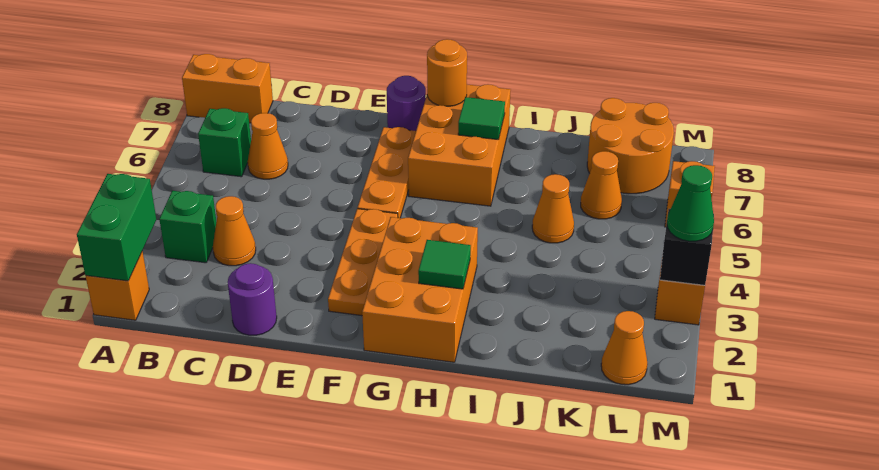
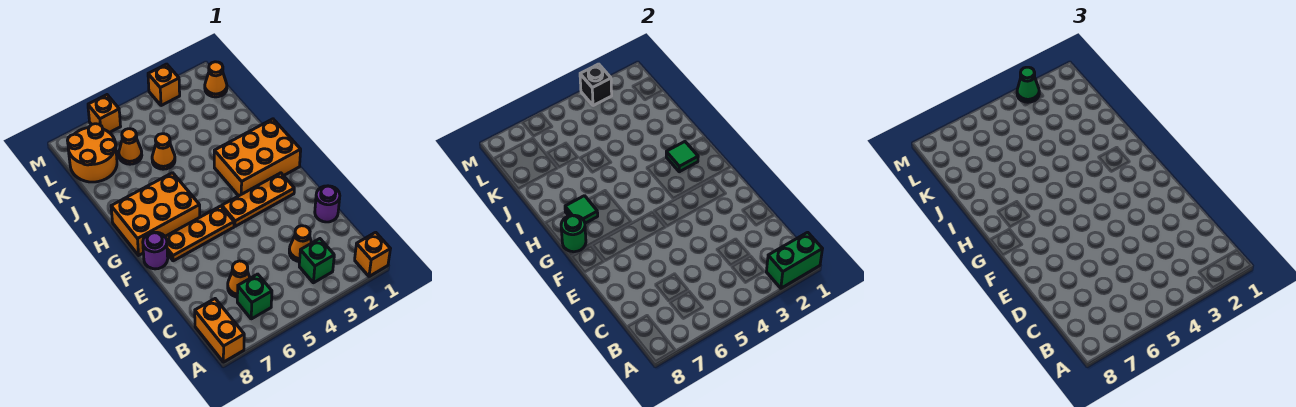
orange 1x1 round brick [427,39,467,106] -> green 1x1 round brick [561,215,586,252]

